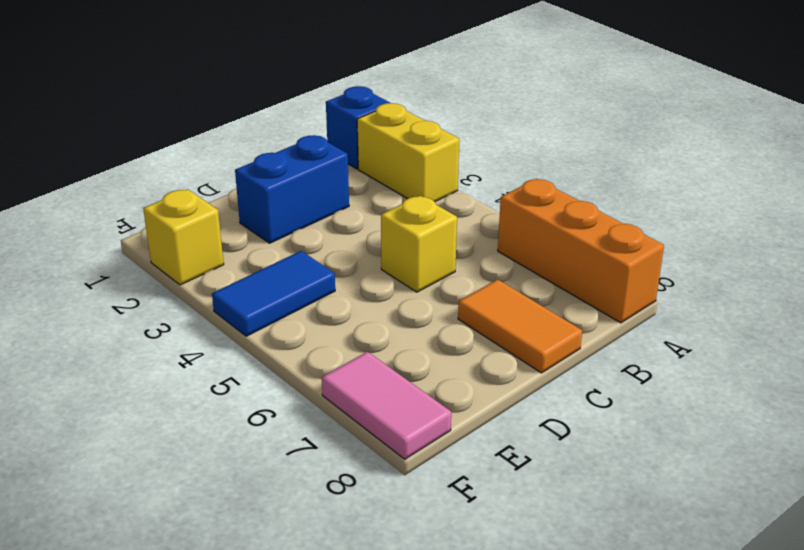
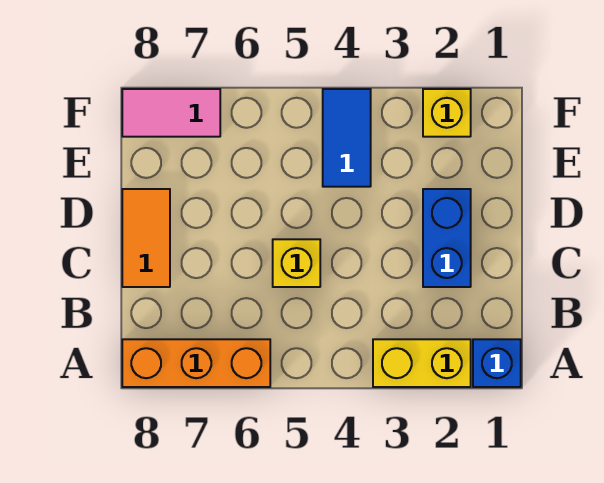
orange 1x2 tile [458,279,582,373] -> orange 1x2 tile turned to [122,189,170,287]

